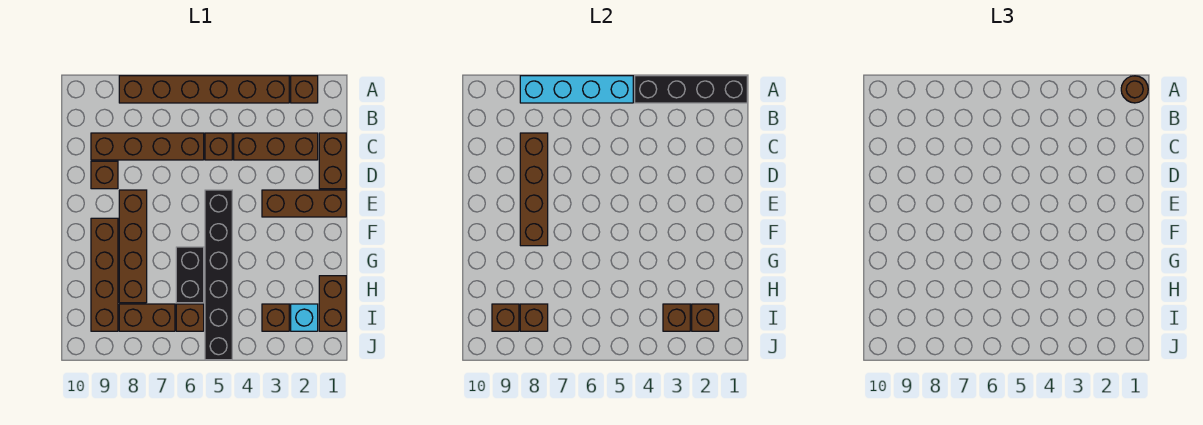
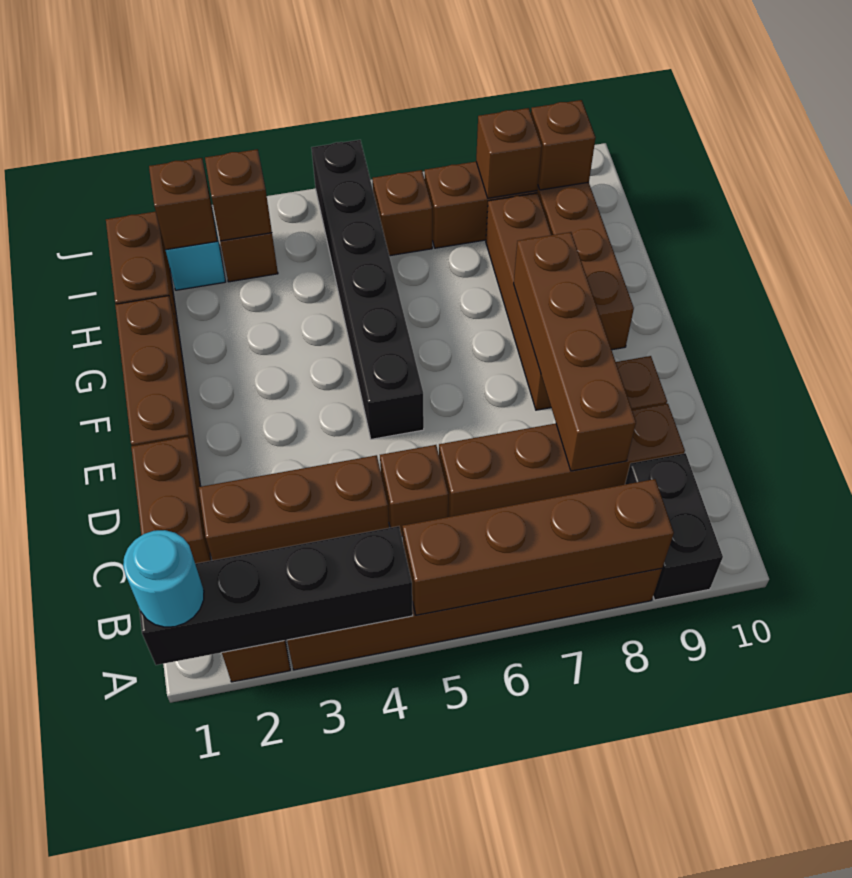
brown 1x1 round brick [1121,76,1148,103] -> cyan 1x1 round brick [123,530,204,627]
cyan 1x4 brick [520,76,633,103] -> brown 1x4 brick [402,479,674,615]
brown 1x3 brick [262,190,346,217] -> brown 1x3 brick turned to [115,296,198,468]
black 1x2 brick [176,247,204,303] -> black 1x2 brick moved to [625,453,723,600]

